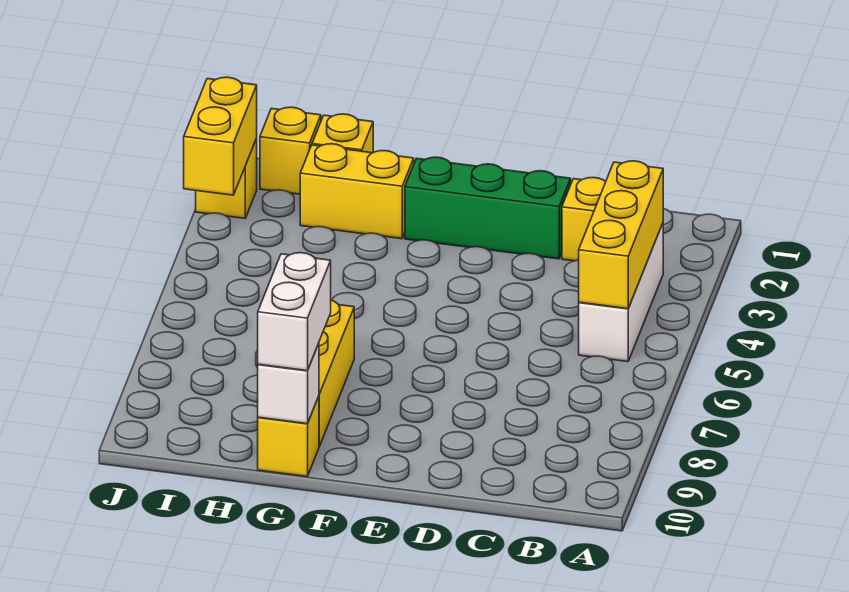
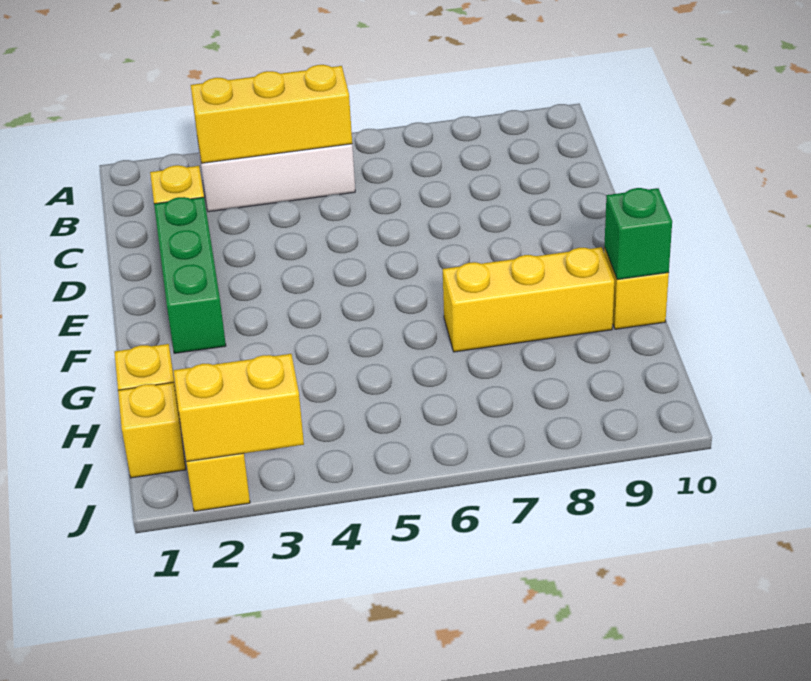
yellow 1x2 brick [300,144,414,239] -> none
white 1x2 brick [258,253,331,371] -> none
white 1x1 brick [258,343,319,424] -> green 1x1 brick [604,188,672,280]

